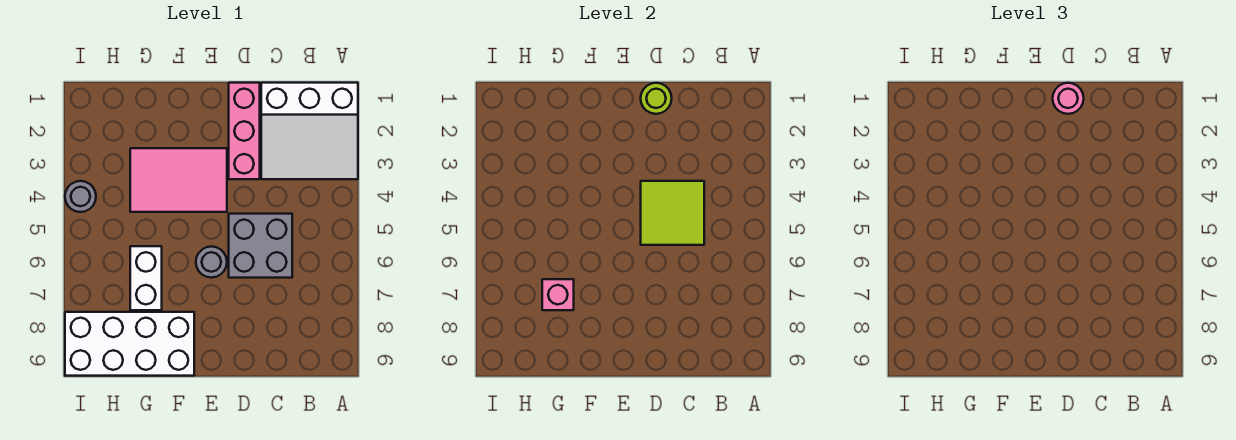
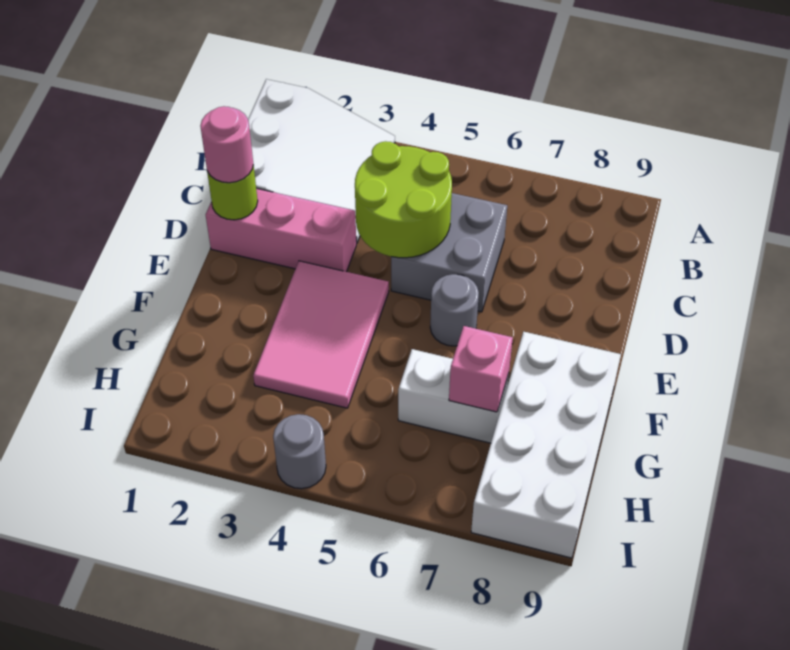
lime 2x2 tile [641,181,704,245] -> lime 2x2 round brick [355,141,452,258]

